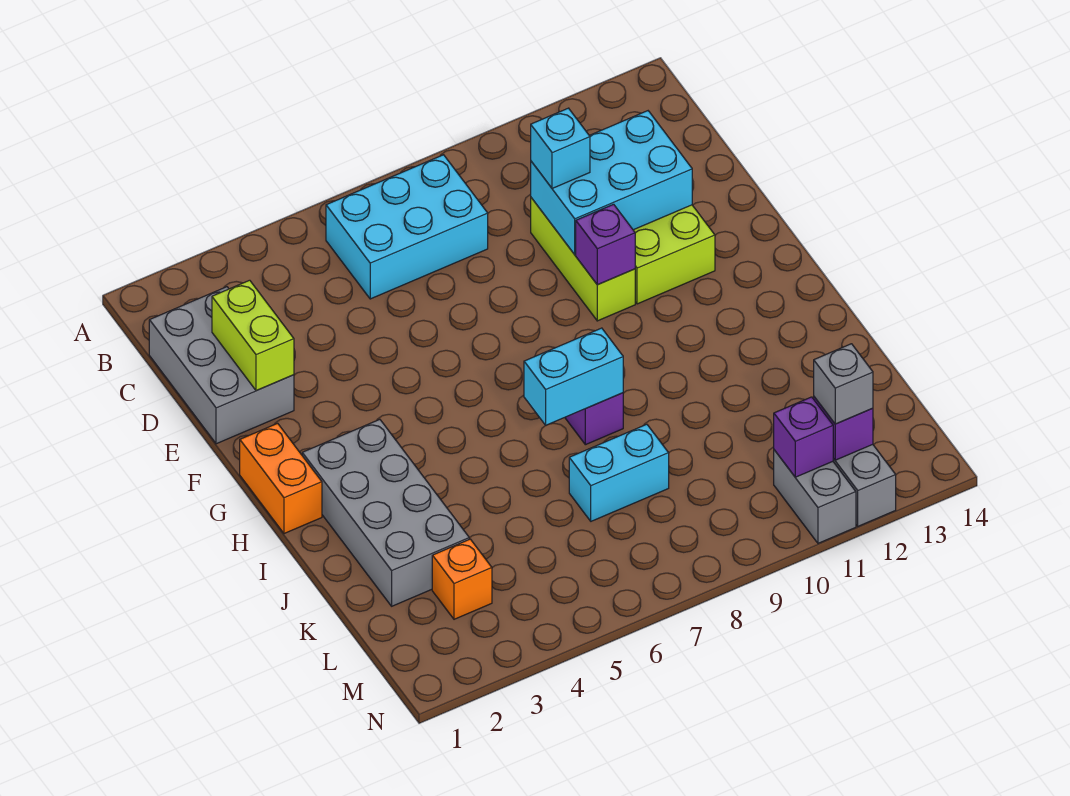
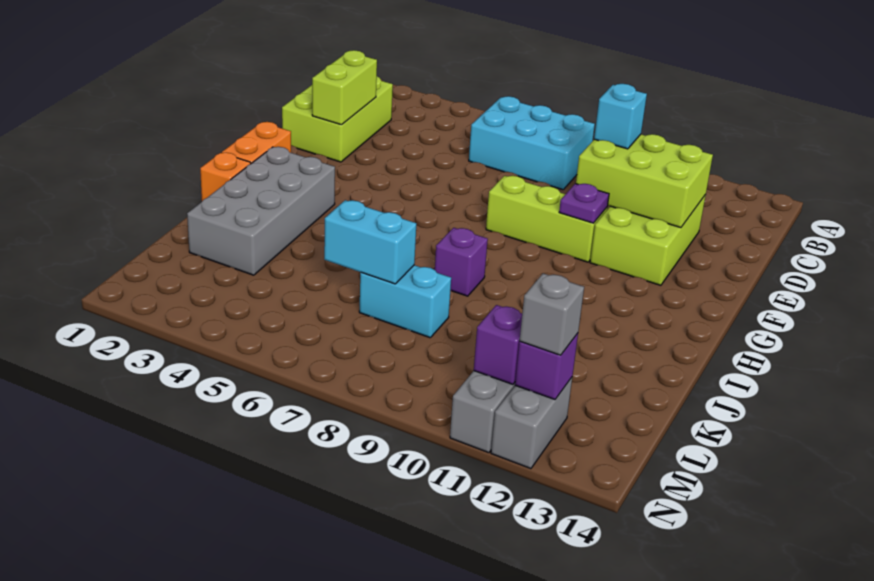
grey 2x3 brick [149,287,294,444] -> lime 2x3 brick [282,77,393,162]
lime 1x3 brick [531,198,635,321] -> lime 1x3 brick turned to [486,176,607,262]
cyan 2x3 brick [531,111,692,255] -> lime 2x3 brick [576,134,713,228]
purple 1x1 brick [576,204,635,285] -> purple 1x1 plate [559,184,609,223]
cyan 1x2 brick [524,328,623,425] -> cyan 1x2 brick moved to [324,200,416,284]
orange 1x1 brick [432,539,492,619] -> orange 1x1 brick moved to [200,152,251,201]

